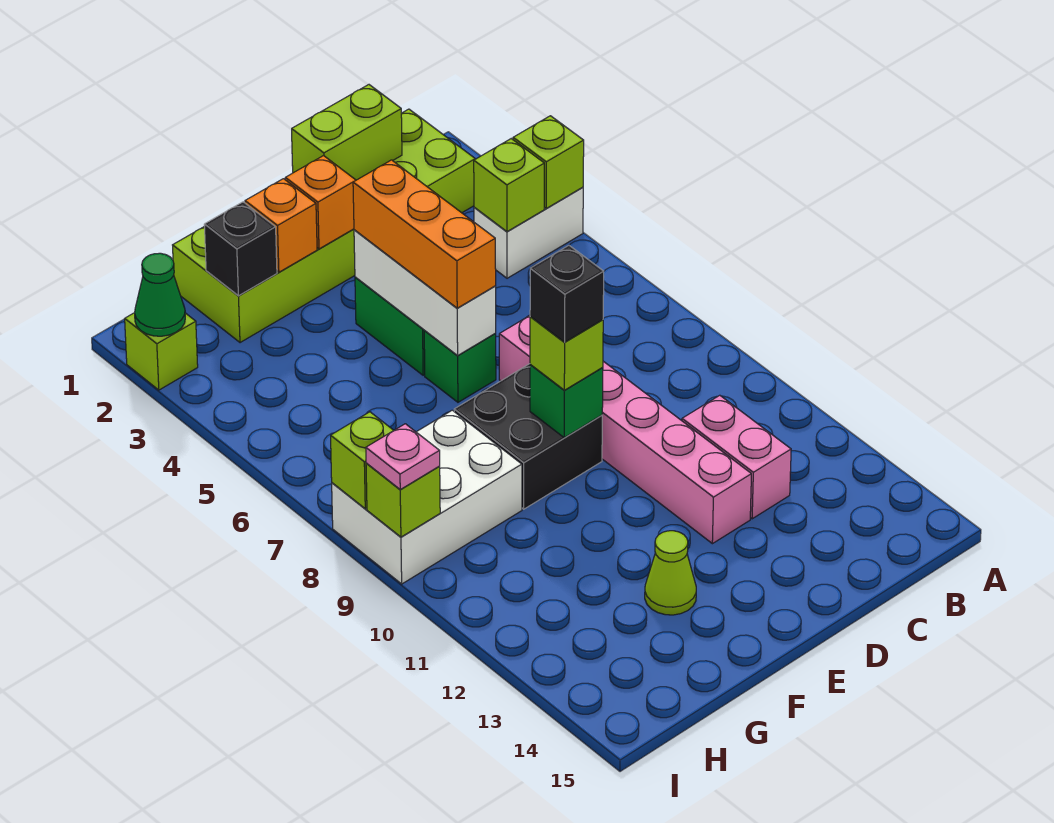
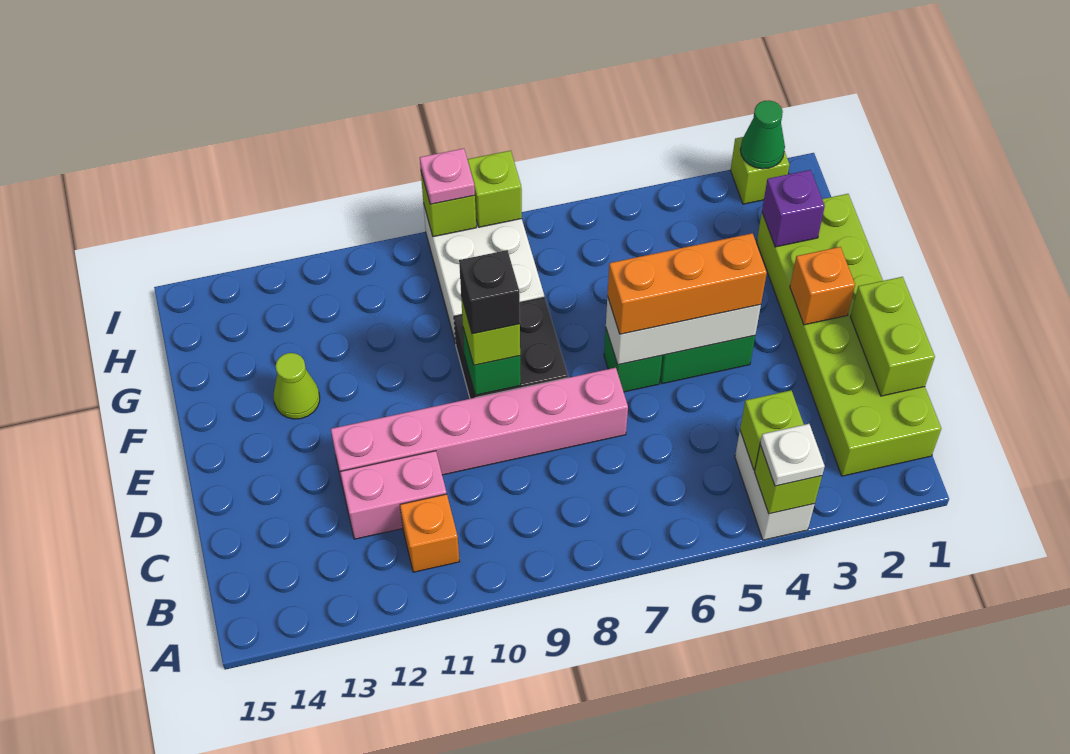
none -> white 1x1 plate [760,424,825,486]
orange 1x1 brick [245,179,317,272] -> orange 1x1 brick moved to [400,494,459,572]
black 1x1 brick [204,202,277,296] -> purple 1x1 brick [762,170,825,247]

